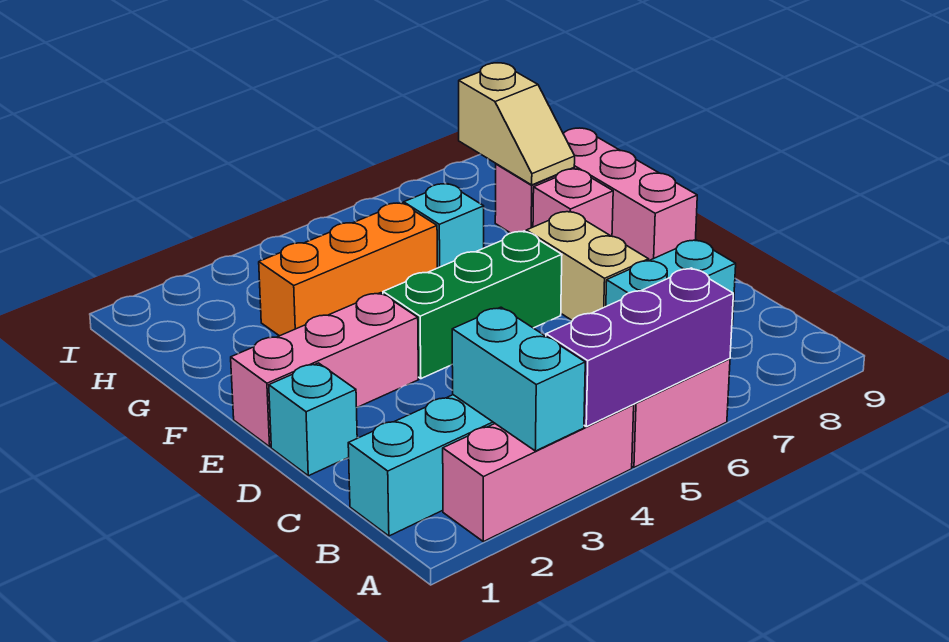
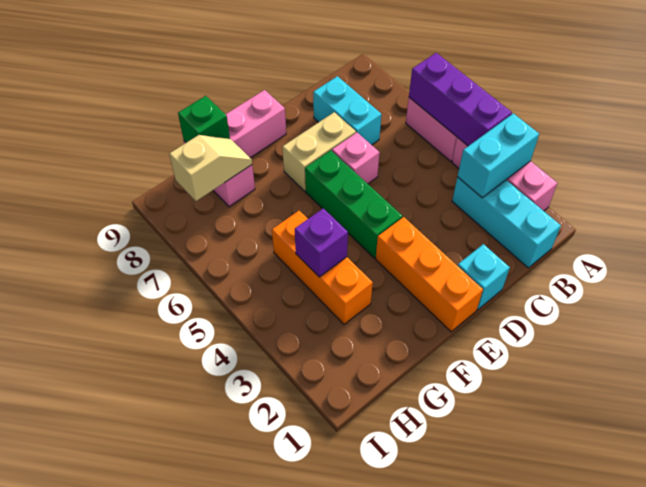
pink 1x3 brick [231,293,419,447] -> orange 1x3 brick [376,217,483,332]
pink 1x1 brick [533,169,613,236] -> pink 1x1 brick moved to [332,133,379,184]
none -> purple 1x1 brick [295,208,348,277]
cyan 1x1 brick [404,184,484,268] -> none
none -> green 1x1 brick [178,96,230,143]

